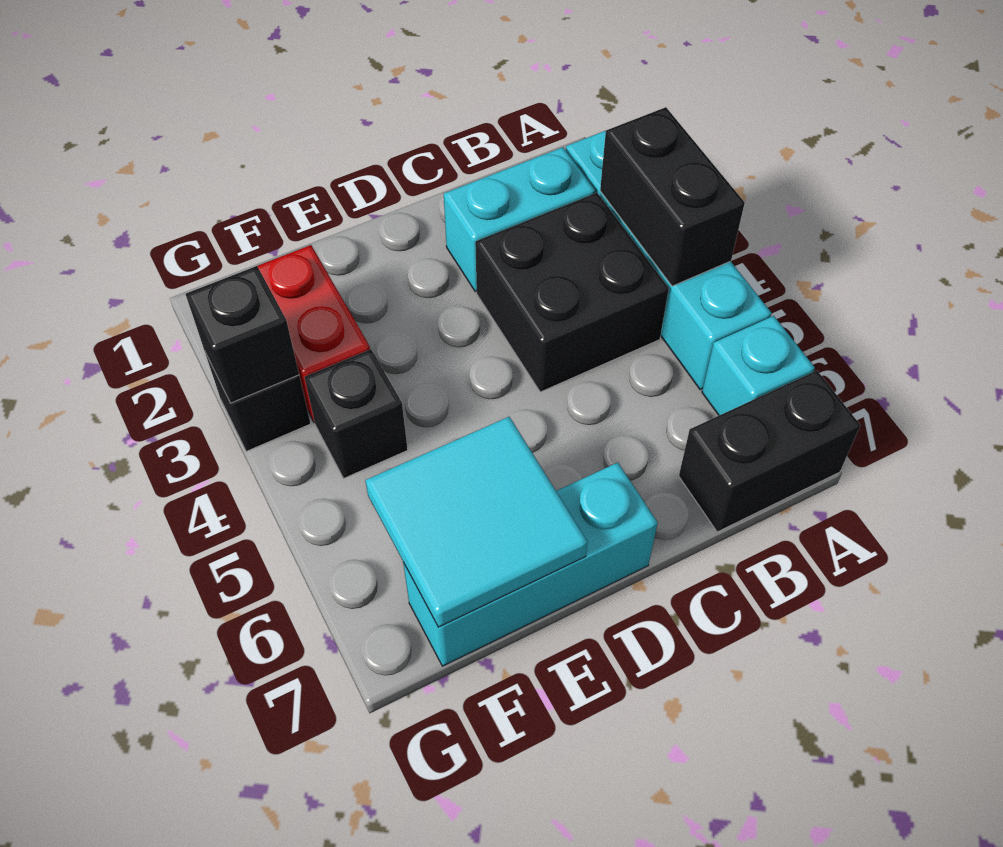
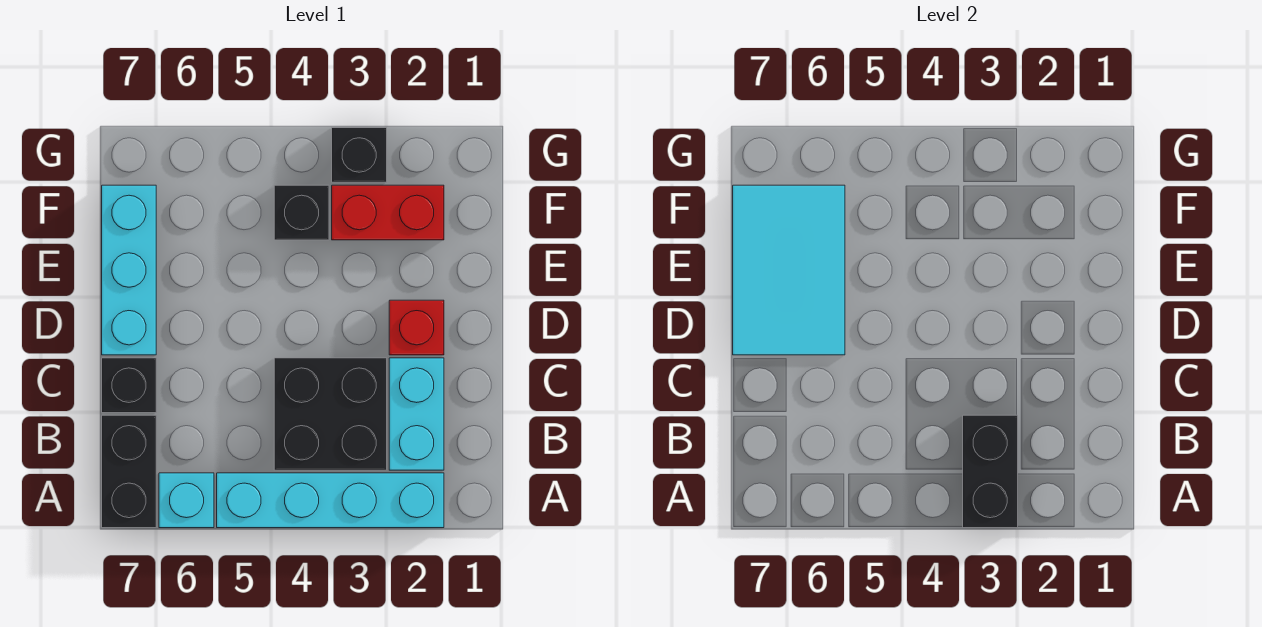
black 1x2 brick [600,107,745,286] -> black 1x2 brick turned to [963,415,1018,528]
none -> red 1x1 brick [389,300,444,355]
cyan 2x2 tile [365,417,588,627] -> cyan 2x3 tile [733,185,845,355]
black 1x1 brick [186,266,299,403] -> black 1x1 brick moved to [102,358,156,413]

